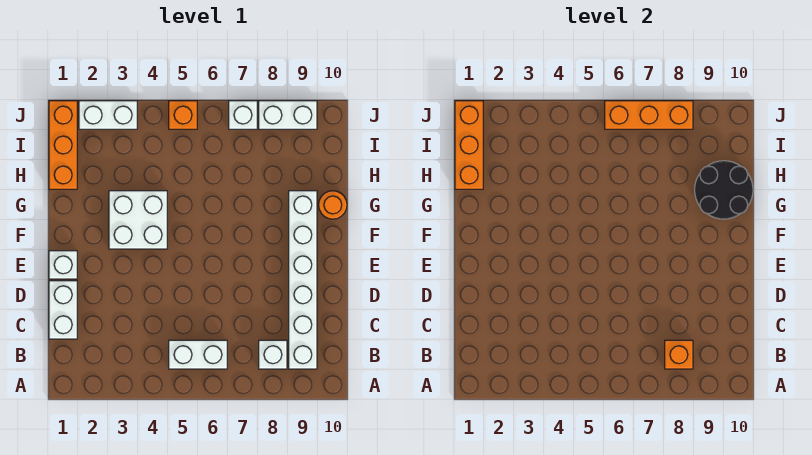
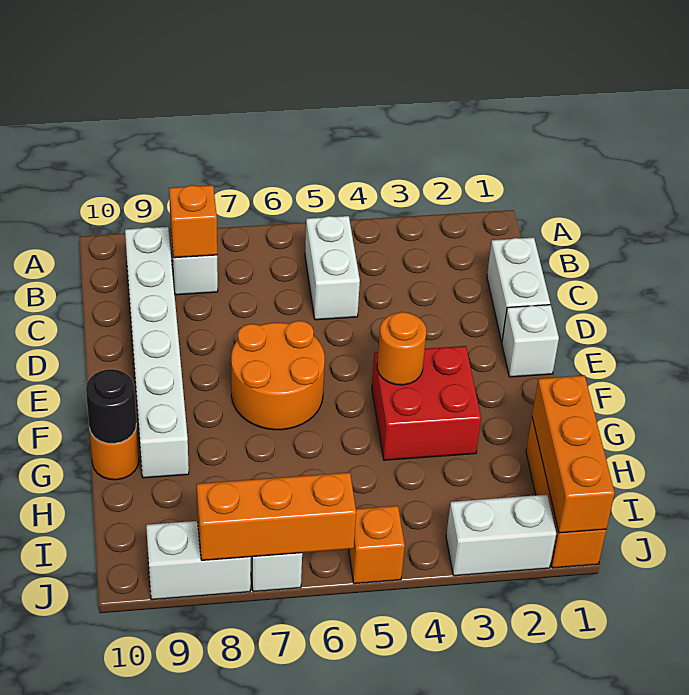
white 1x2 brick [169,340,227,369] -> white 1x2 brick turned to [305,216,360,320]
none -> orange 2x2 round brick [231,321,325,430]
white 2x2 brick [109,191,167,249] -> red 2x2 brick [372,346,481,460]
none -> orange 1x1 round brick [377,312,426,385]
black 2x2 round brick [695,161,753,219] -> black 1x1 round brick [86,369,137,444]

